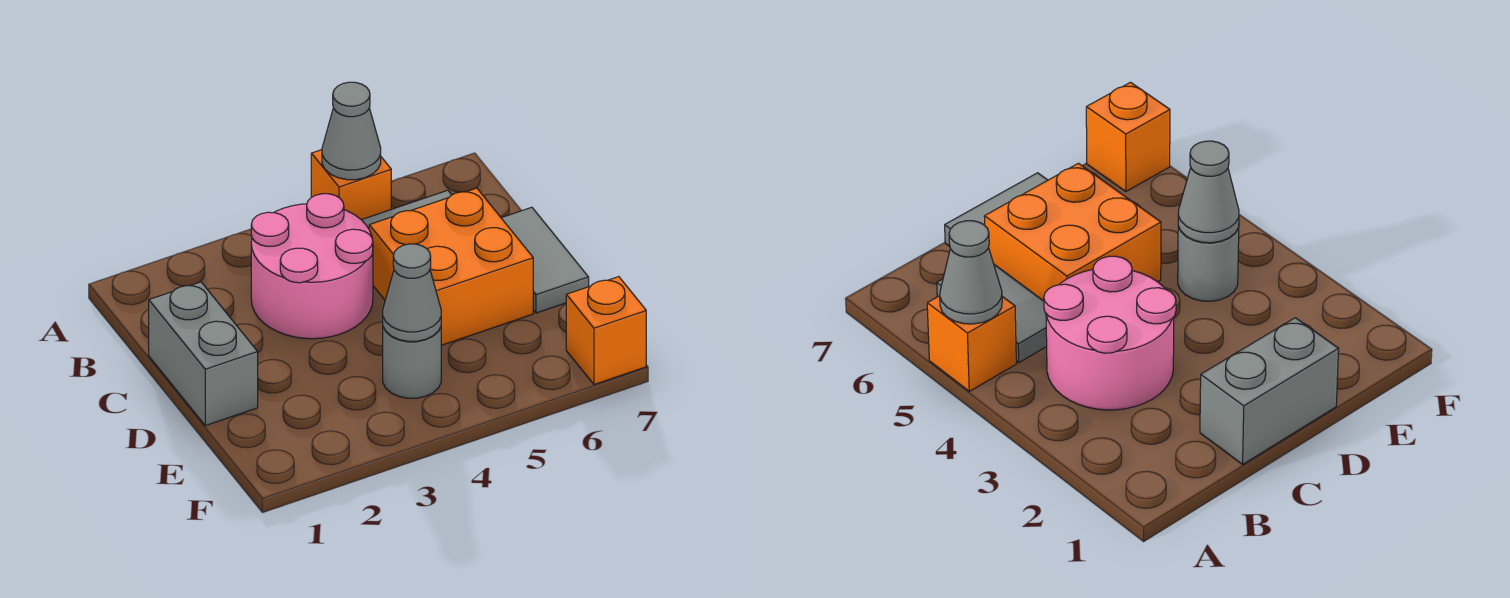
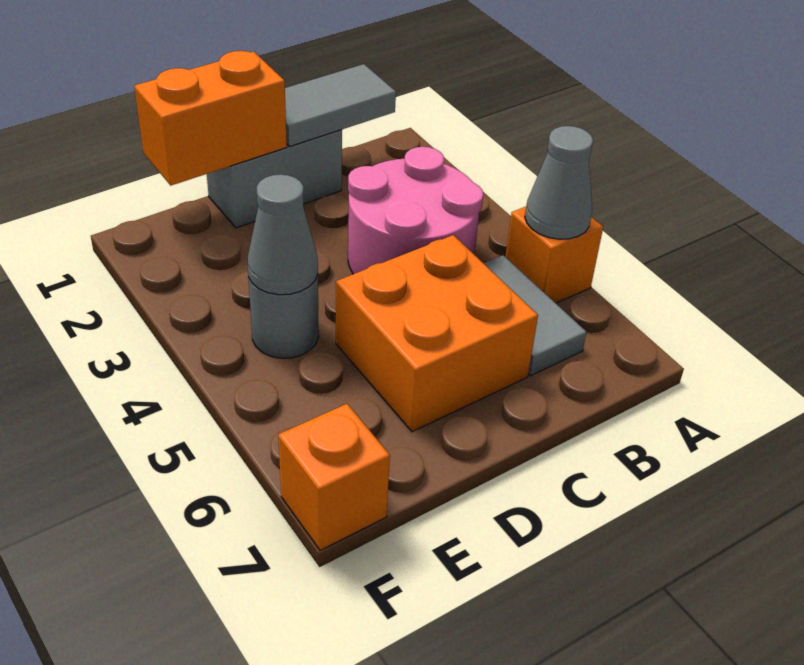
grey 1x2 tile [502,207,589,313] -> grey 1x2 tile moved to [285,64,396,147]
none -> orange 1x2 brick [134,51,287,185]

